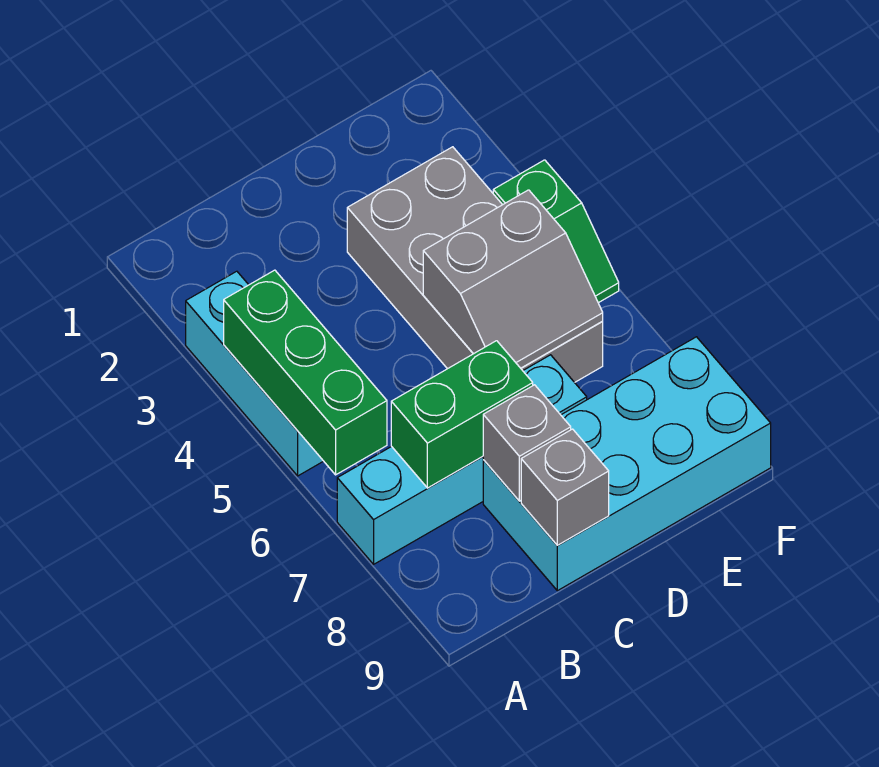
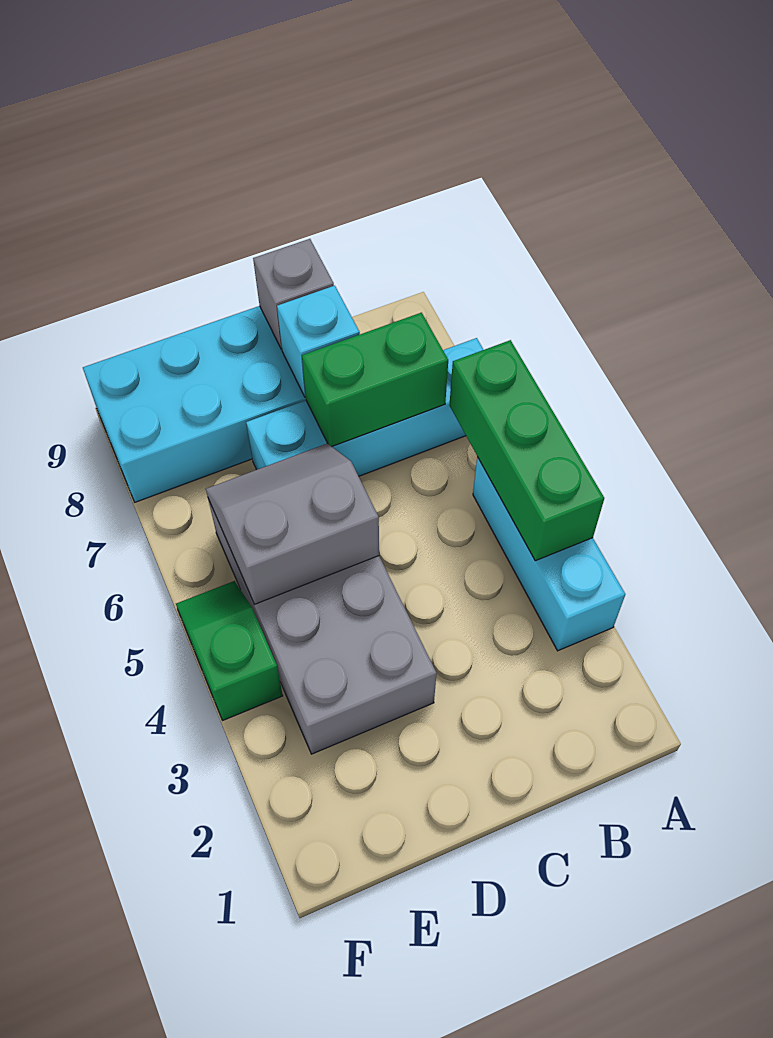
grey 1x1 brick [483,385,571,501] -> cyan 1x1 brick [277,286,360,397]

